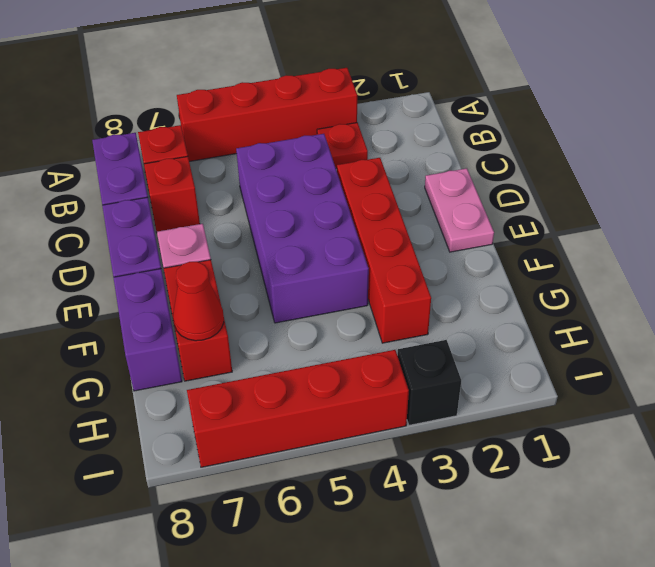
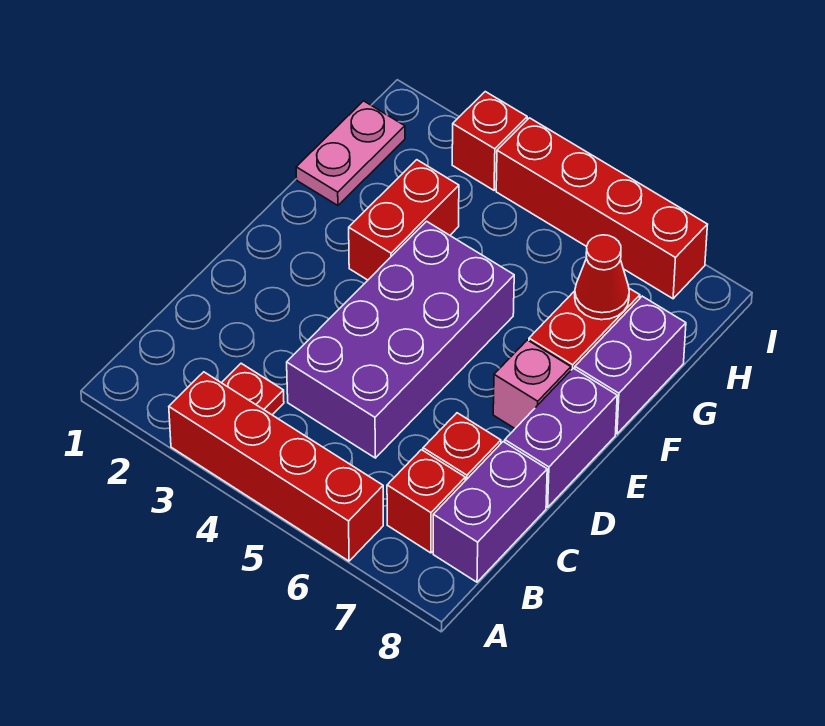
pink 1x2 plate [425,168,494,252] -> pink 1x2 plate moved to [296,101,405,206]
red 1x4 brick [337,158,431,343] -> red 1x2 brick [349,160,459,280]
black 1x1 brick [397,340,461,425] -> red 1x1 brick [452,92,527,190]

